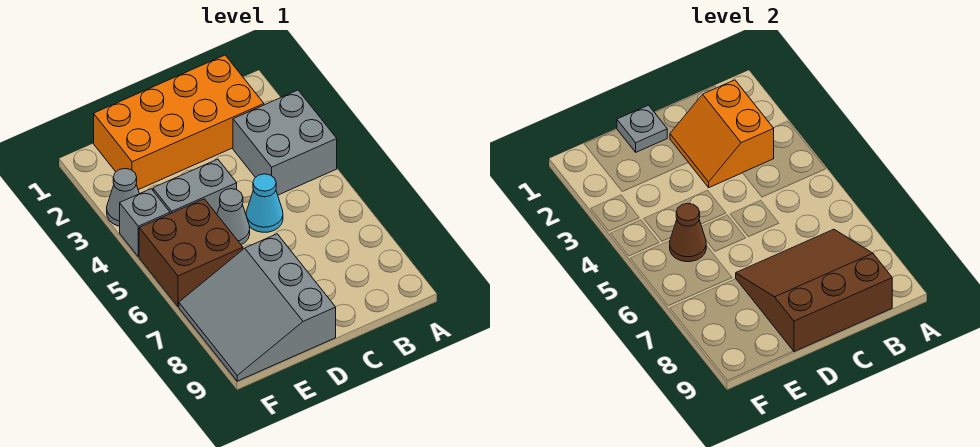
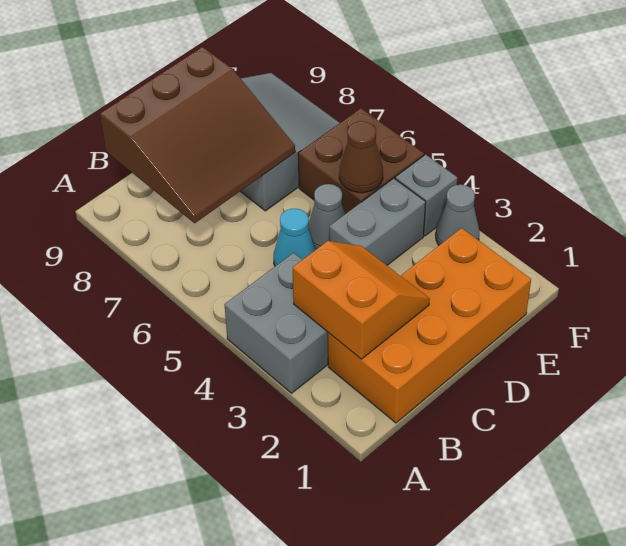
grey 1x1 plate [617,105,667,152] -> none

